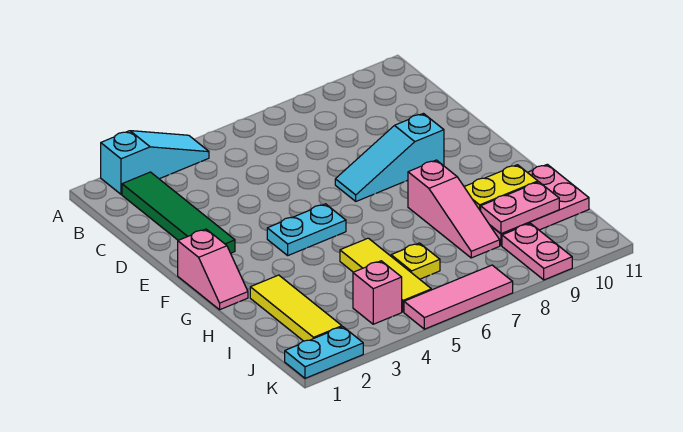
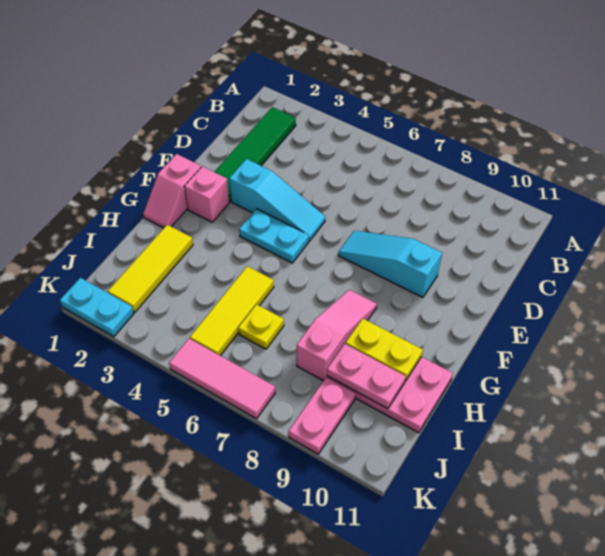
cyan 1x3 slope [101,131,209,194] -> cyan 1x3 slope moved to [229,159,325,241]
pink 1x3 slope [408,160,500,258] -> pink 1x3 slope turned to [297,290,377,381]
pink 1x1 brick [353,261,402,324] -> pink 1x1 brick moved to [184,166,229,222]

